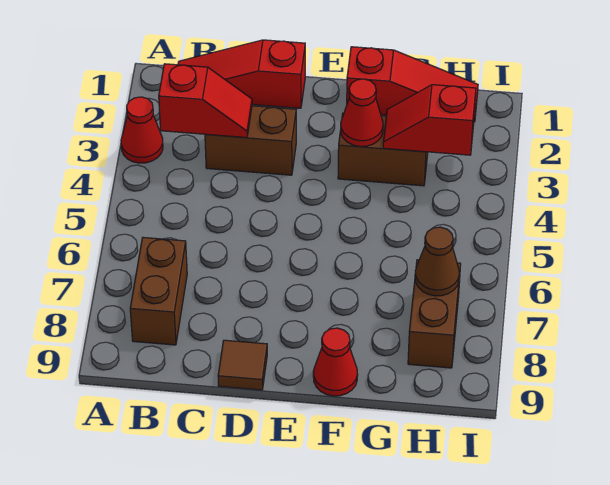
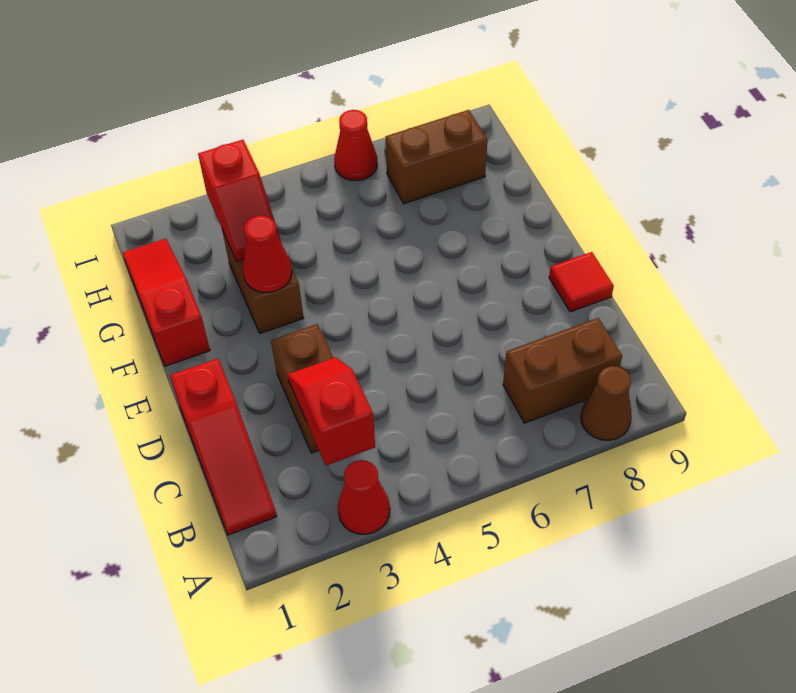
brown 1x1 tile [218,340,267,390] -> red 1x1 tile [549,252,614,312]
red 1x1 cone [313,328,358,396] -> red 1x1 cone moved to [334,110,377,181]
brown 1x1 cone [415,227,459,296] -> brown 1x1 cone moved to [581,366,632,440]

